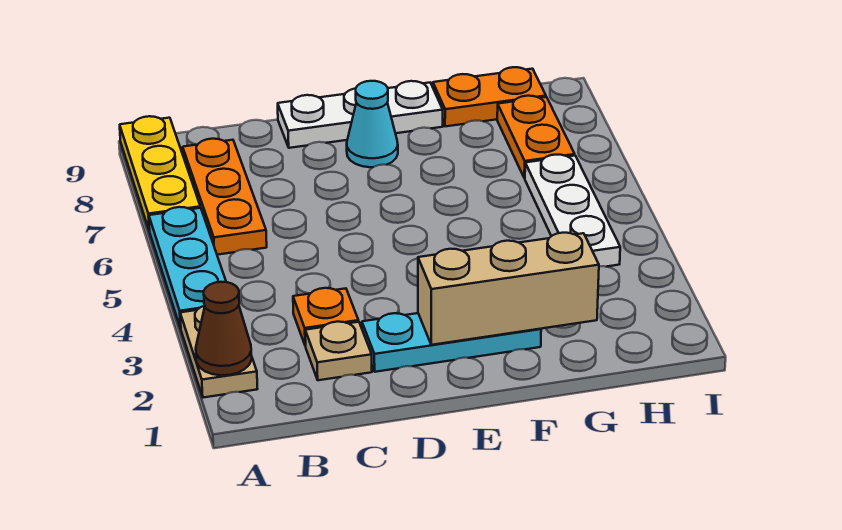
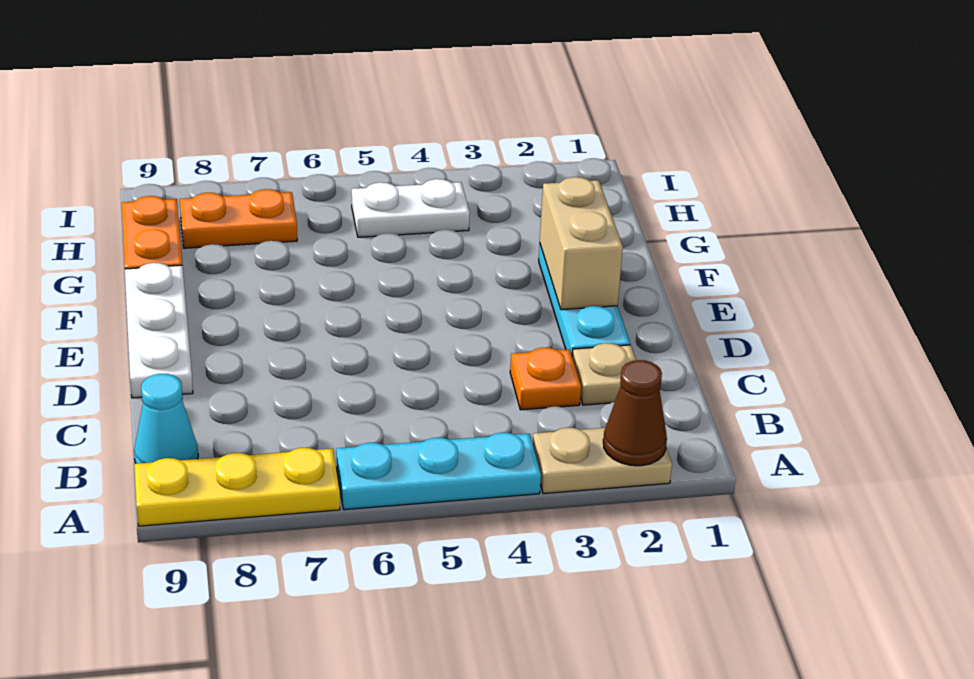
orange 1x3 plate [183,139,267,255] -> none
tan 1x3 brick [418,233,599,345] -> tan 1x2 brick [540,177,623,310]
cyan 1x1 cone [347,81,398,167] -> cyan 1x1 cone moved to [134,374,198,464]
white 1x3 plate [525,155,620,267] -> white 1x2 plate [352,179,470,237]

